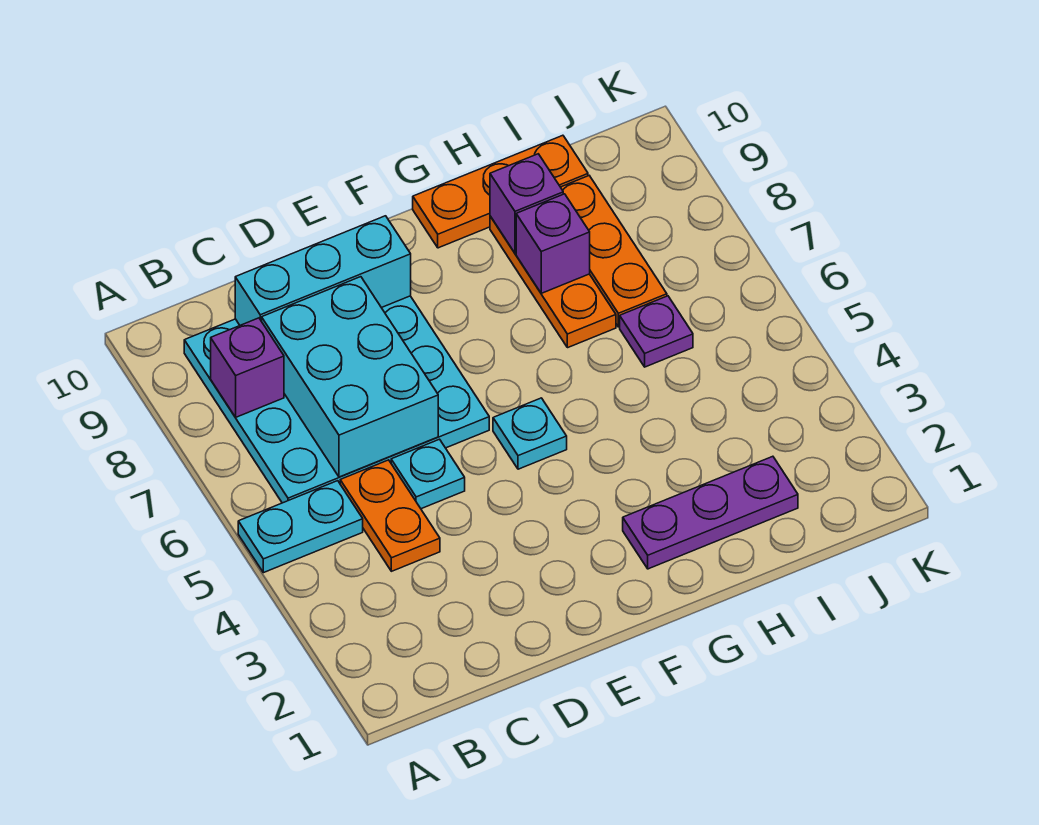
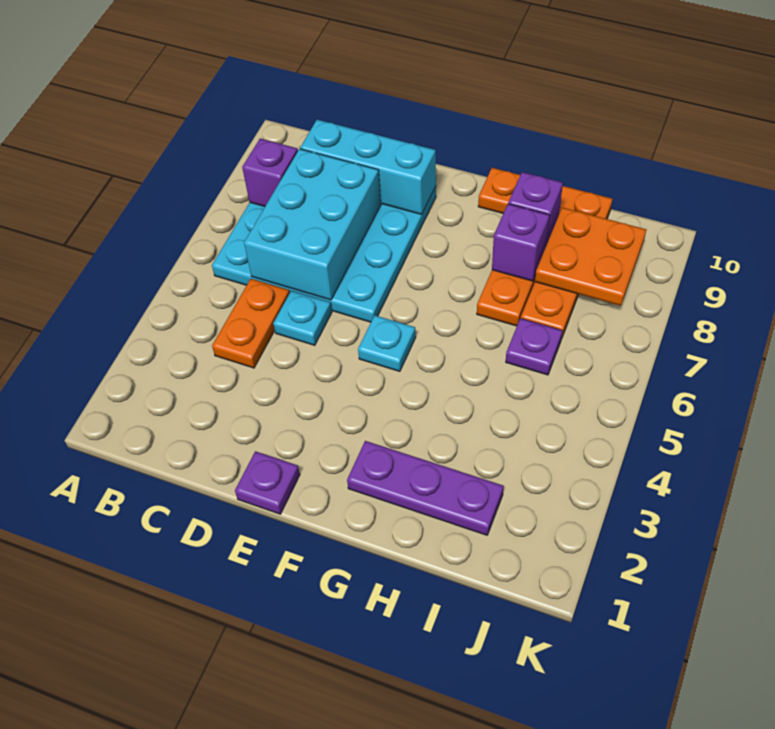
cyan 1x2 plate [238,481,363,573] -> none
none -> purple 1x1 plate [235,451,300,514]
none -> orange 2x2 plate [535,207,646,306]

